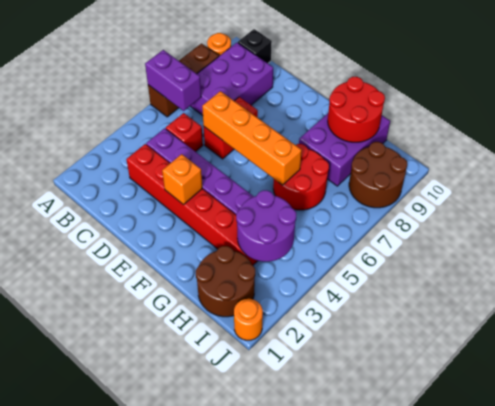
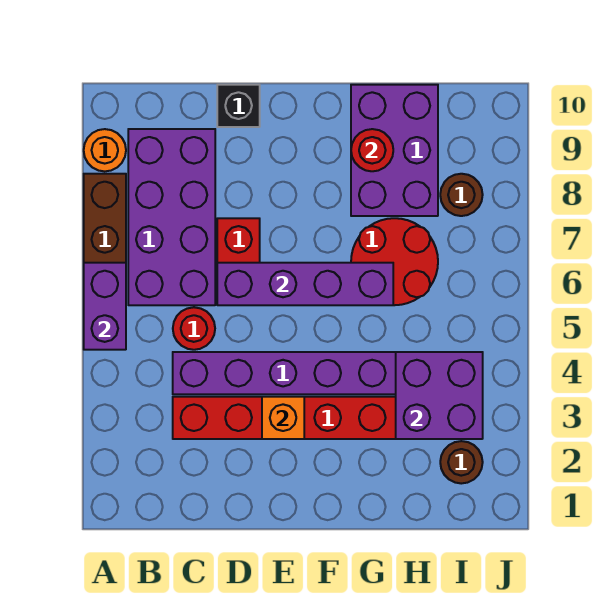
purple 1x2 brick [145,50,201,111] -> purple 1x2 brick turned to [84,263,126,350]
purple 2x3 brick [190,43,273,115] -> purple 2x4 brick [128,129,215,305]
black 1x1 brick [238,29,272,63] -> black 1x1 brick moved to [217,85,260,127]
red 1x1 brick [166,113,203,152] -> red 1x1 round brick [173,307,215,350]
orange 1x4 brick [202,91,302,185] -> purple 1x4 brick [217,263,393,305]
red 2x2 round brick [328,77,385,142] -> red 1x1 round brick [351,129,393,171]
brown 2x2 round brick [196,246,255,317] -> brown 1x1 round brick [440,441,483,484]
purple 2x2 round brick [236,190,296,262] -> purple 2x2 brick [396,352,483,439]
brown 2x2 round brick [349,142,407,208] -> brown 1x1 round brick [440,174,483,216]
orange 1x1 round brick [234,299,263,340] -> none

